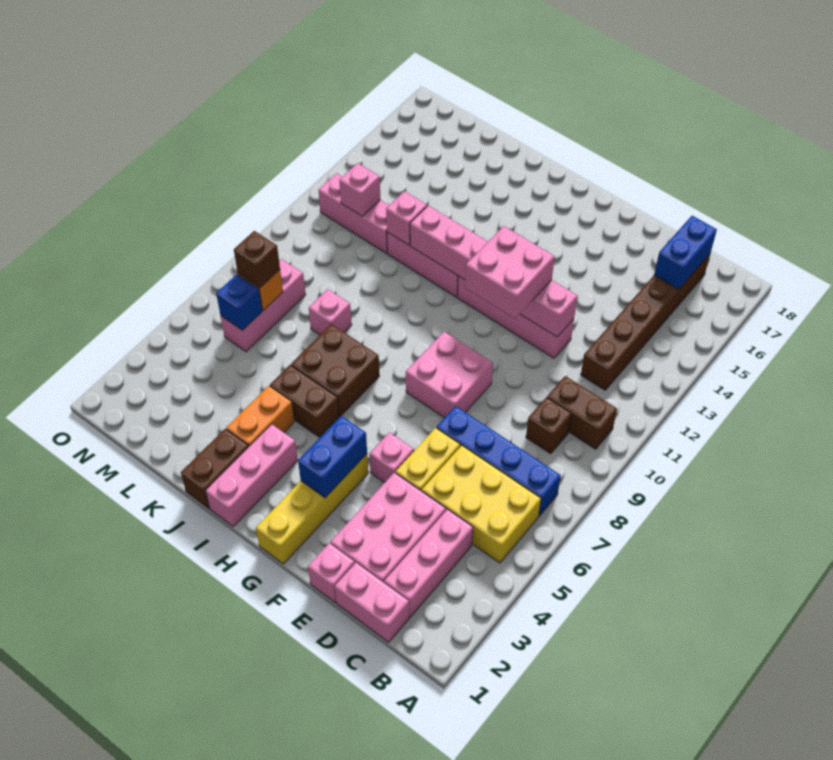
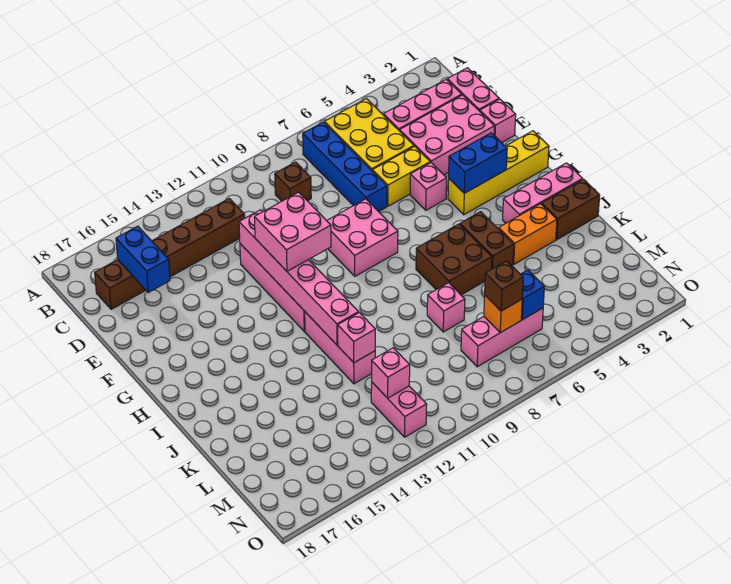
brown 1x2 brick [547,376,617,449] -> none
blue 1x2 brick [654,216,717,289] -> blue 1x2 brick turned to [116,226,170,292]
pink 1x3 brick [319,173,389,253] -> pink 1x2 brick [371,382,427,437]

